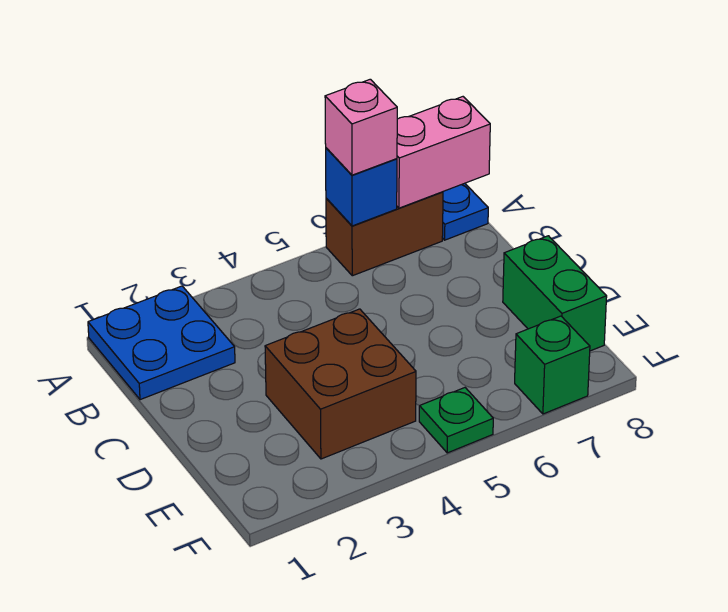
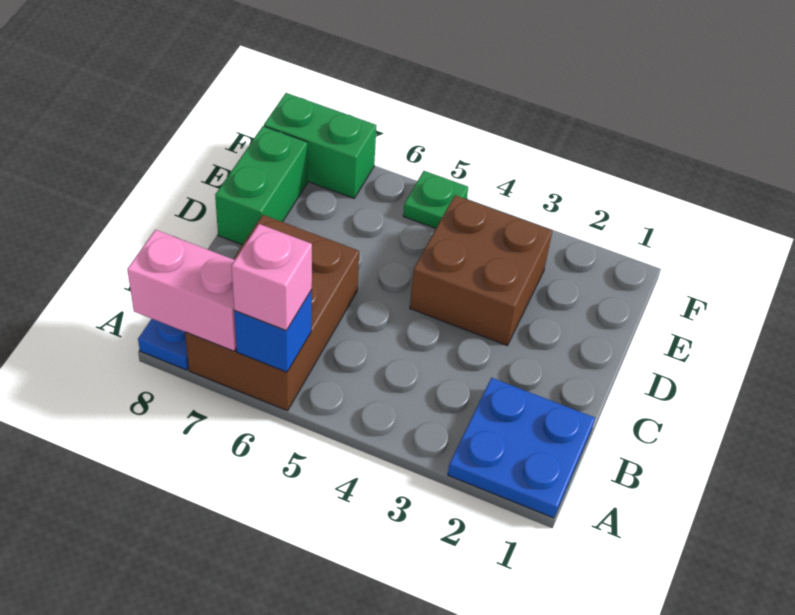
brown 1x2 brick [326,192,443,276] -> brown 2x3 brick [185,215,359,411]
green 1x1 brick [515,316,590,414] -> green 1x2 brick [264,93,377,198]

